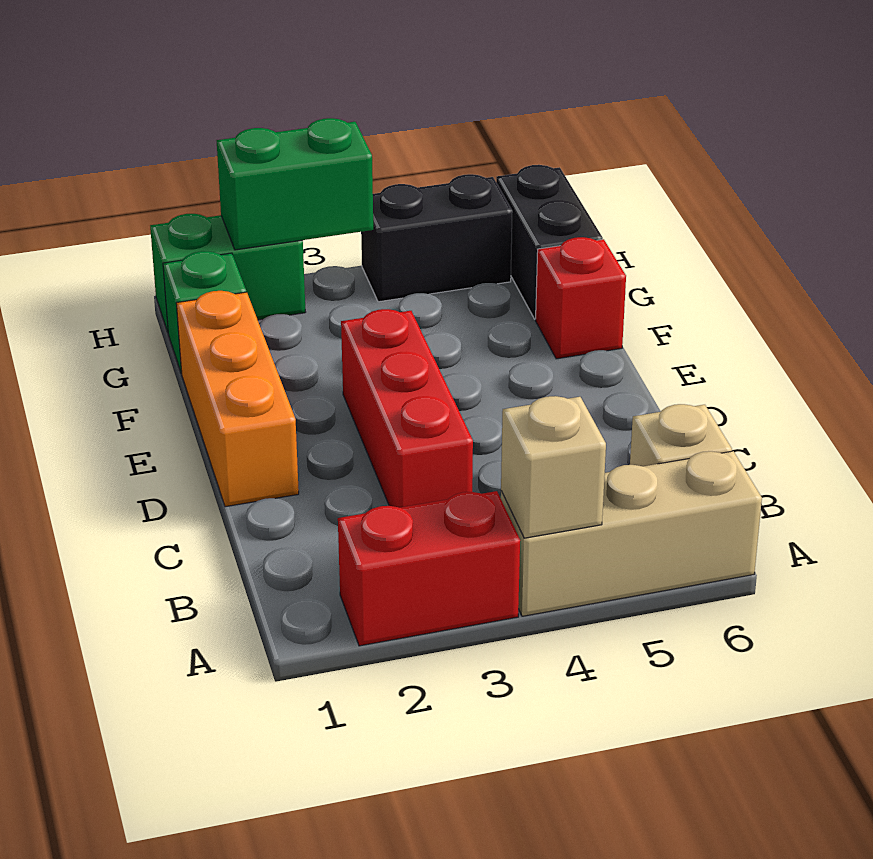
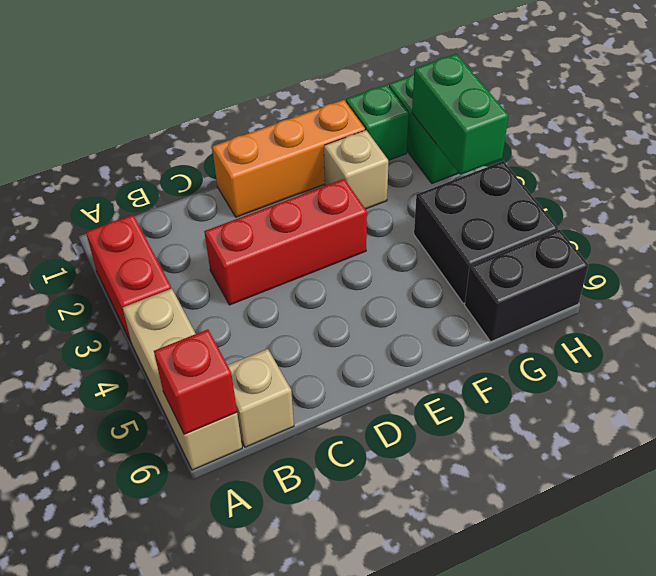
tan 1x1 brick [501,396,606,538] -> tan 1x1 brick moved to [324,130,389,209]
red 1x1 brick [536,237,626,359] -> red 1x1 brick moved to [154,329,237,434]
black 1x2 brick [361,174,512,302] -> black 2x2 brick [414,161,558,304]

